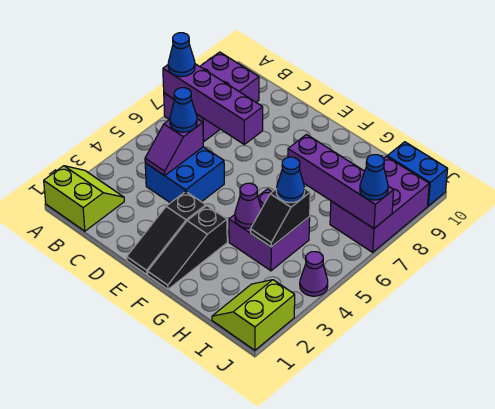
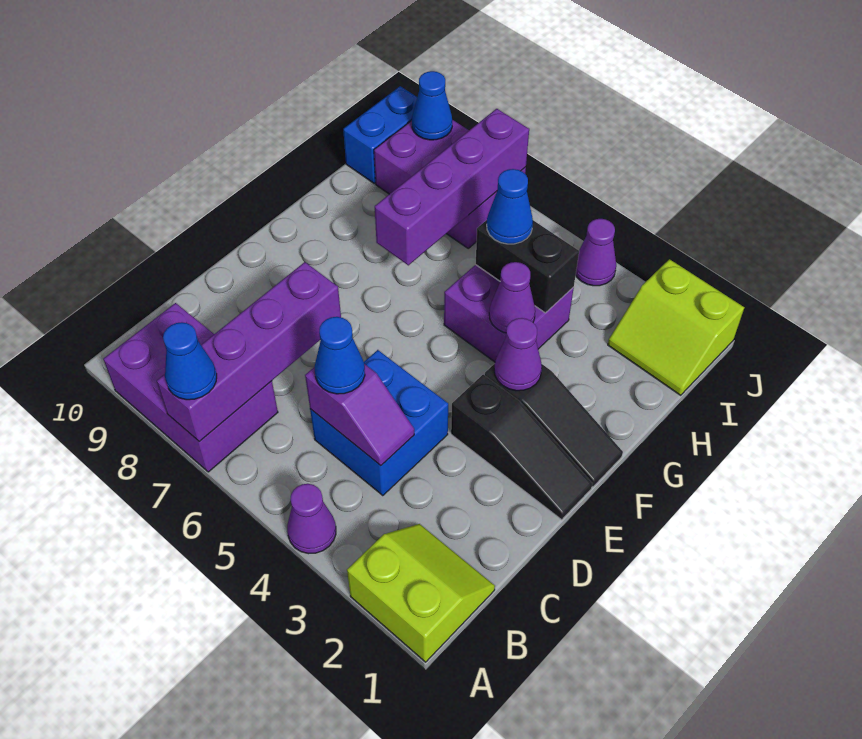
lime 2x2 slope [44,166,124,231] -> lime 2x2 slope turned to [347,524,495,662]
none -> purple 1x1 cone [287,484,336,554]
none -> purple 1x1 cone [494,318,542,391]
black 1x2 slope [251,189,310,247] -> black 1x2 brick [476,220,579,313]
blue 1x1 cone [360,155,388,200] -> blue 1x1 cone moved to [412,71,452,140]

